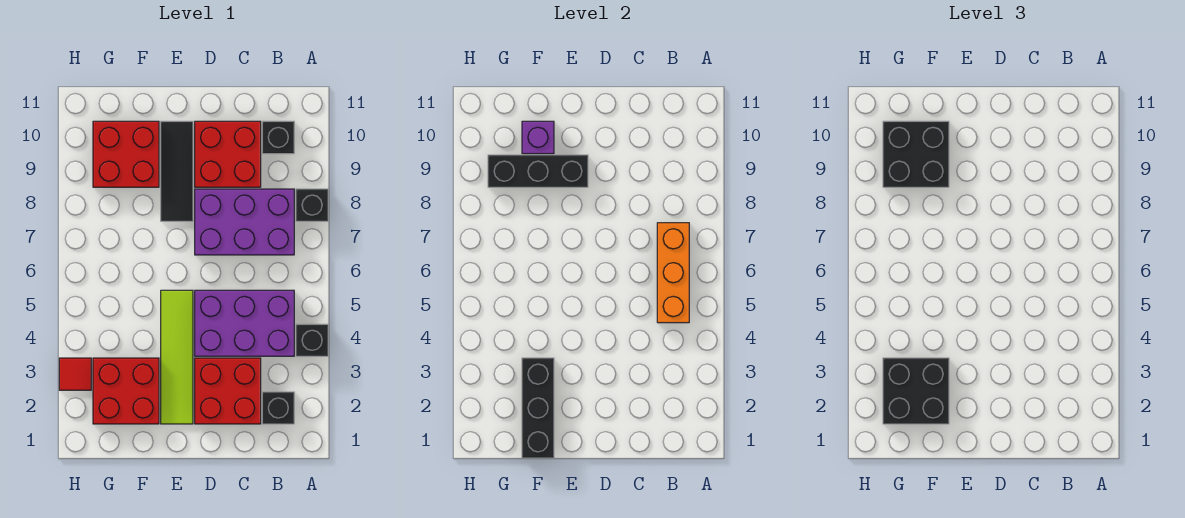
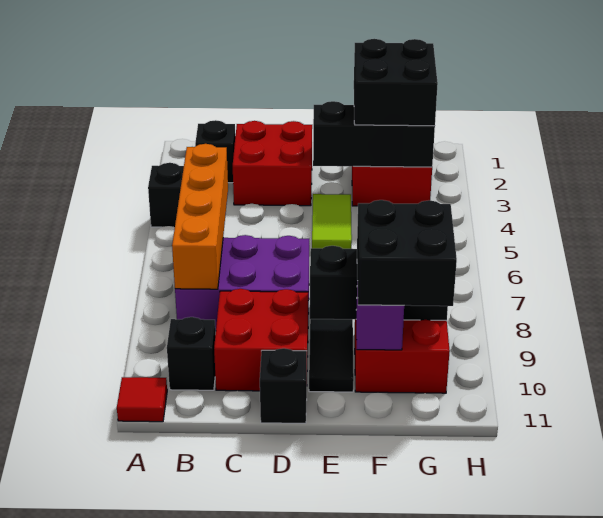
black 1x1 brick [296,189,328,221] -> black 1x1 brick moved to [260,348,307,423]
purple 2x3 brick [195,290,294,356] -> none
orange 1x3 brick [657,223,689,323] -> orange 1x4 brick [172,144,228,289]
lime 1x4 tile [161,290,193,424] -> lime 1x2 tile [312,194,352,249]
black 1x3 brick [522,358,554,458] -> black 1x3 brick turned to [313,101,435,167]
red 1x1 tile [59,358,91,390] -> red 1x1 tile moved to [117,377,167,422]

